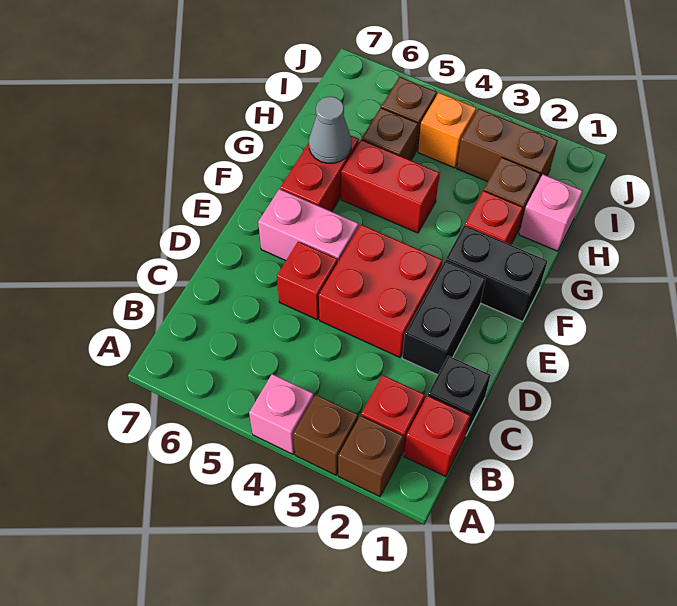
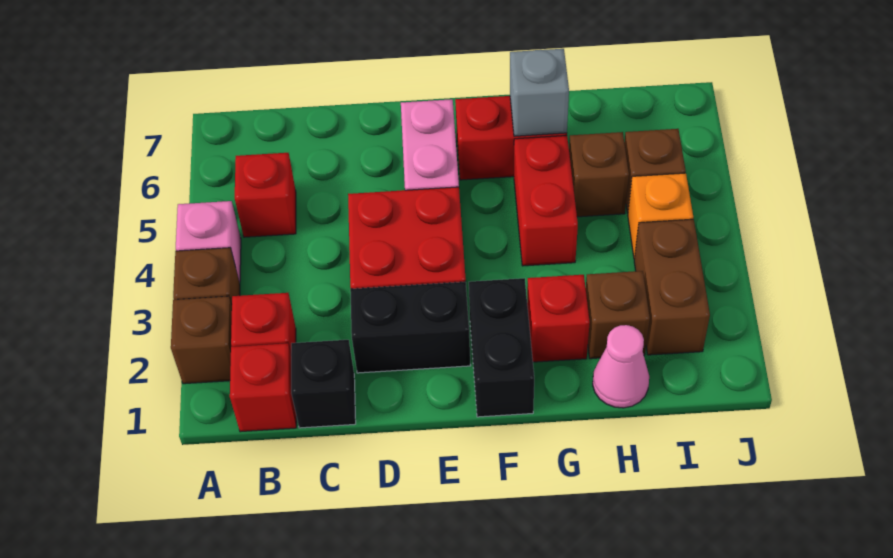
red 1x1 brick [277,242,338,320] -> red 1x1 brick moved to [235,153,296,237]
grey 1x1 cone [309,96,351,163] -> grey 1x1 brick [510,49,569,136]
pink 1x1 brick [519,174,582,251] -> pink 1x1 cone [593,325,649,408]

